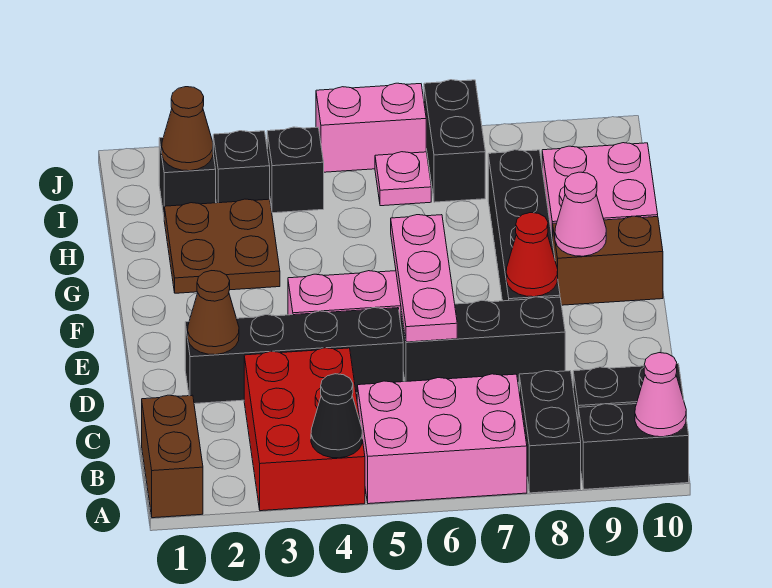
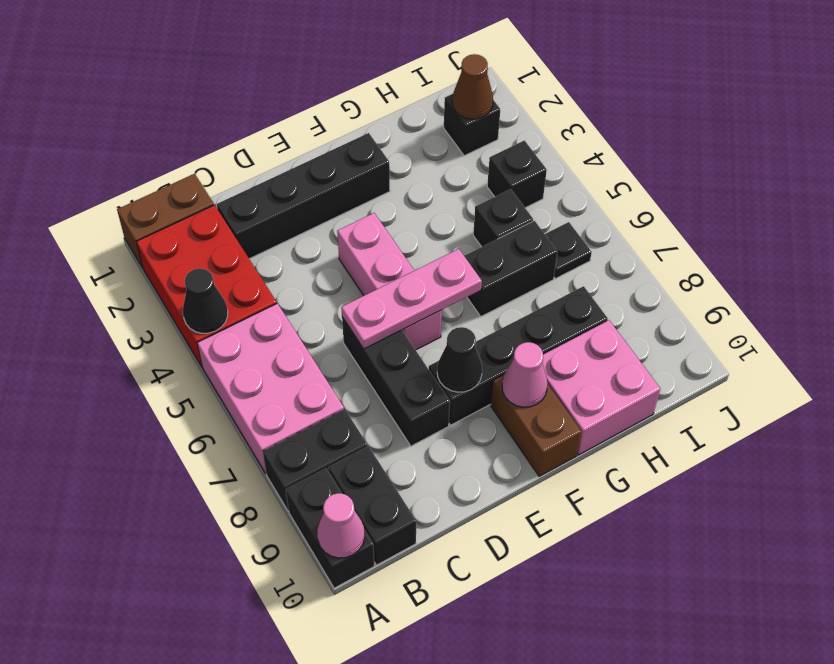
red 2x3 brick [244,348,365,511] -> red 2x3 brick turned to [137,205,277,367]
black 1x4 brick [185,308,403,404] -> black 1x4 brick turned to [217,133,390,259]
brown 1x1 cone [188,271,239,355] -> none
red 1x1 cone [506,213,558,297] -> black 1x1 cone [437,327,482,392]
brown 2x2 plate [164,199,280,293] -> none
black 1x1 brick [213,131,270,203] -> black 1x1 brick moved to [473,189,533,247]
pink 1x1 plate [375,152,431,206] -> black 1x1 plate [545,222,592,279]
black 1x2 brick [424,80,485,202] -> black 1x2 brick moved to [464,221,558,316]
pink 1x2 brick [316,83,426,172] -> none

